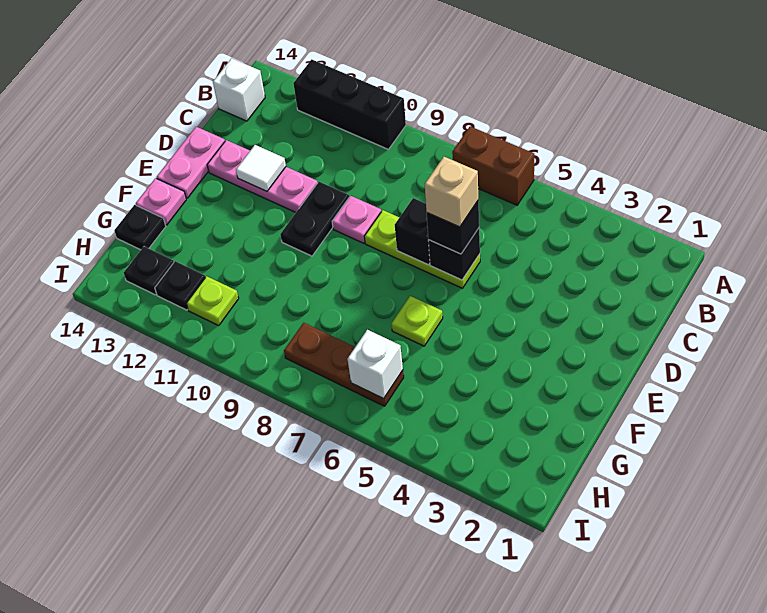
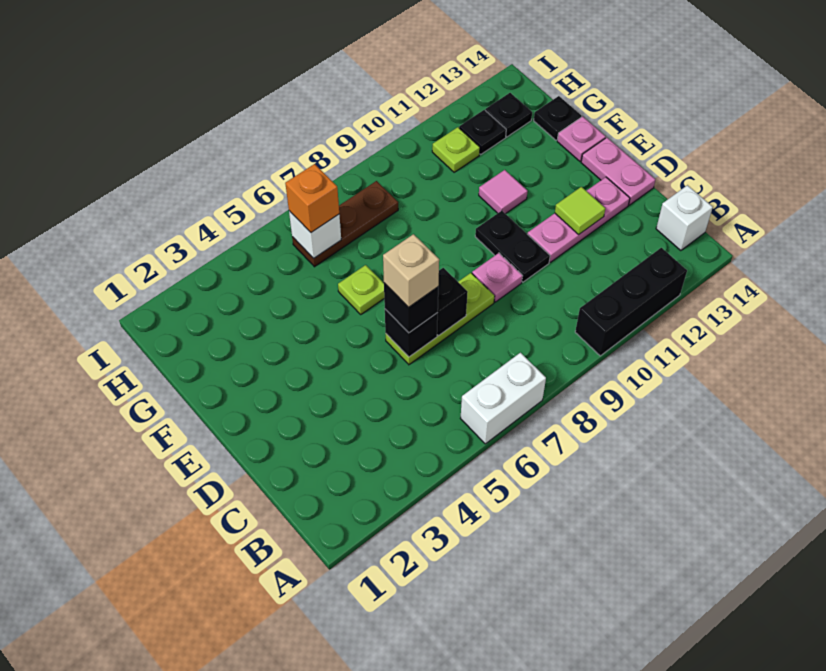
brown 1x2 brick [452,126,534,205] -> white 1x2 brick [461,353,546,444]
white 1x1 tile [236,145,286,191] -> lime 1x1 tile [555,187,605,235]
none -> pink 1x1 tile [479,170,528,214]
none -> orange 1x1 brick [285,164,339,232]

